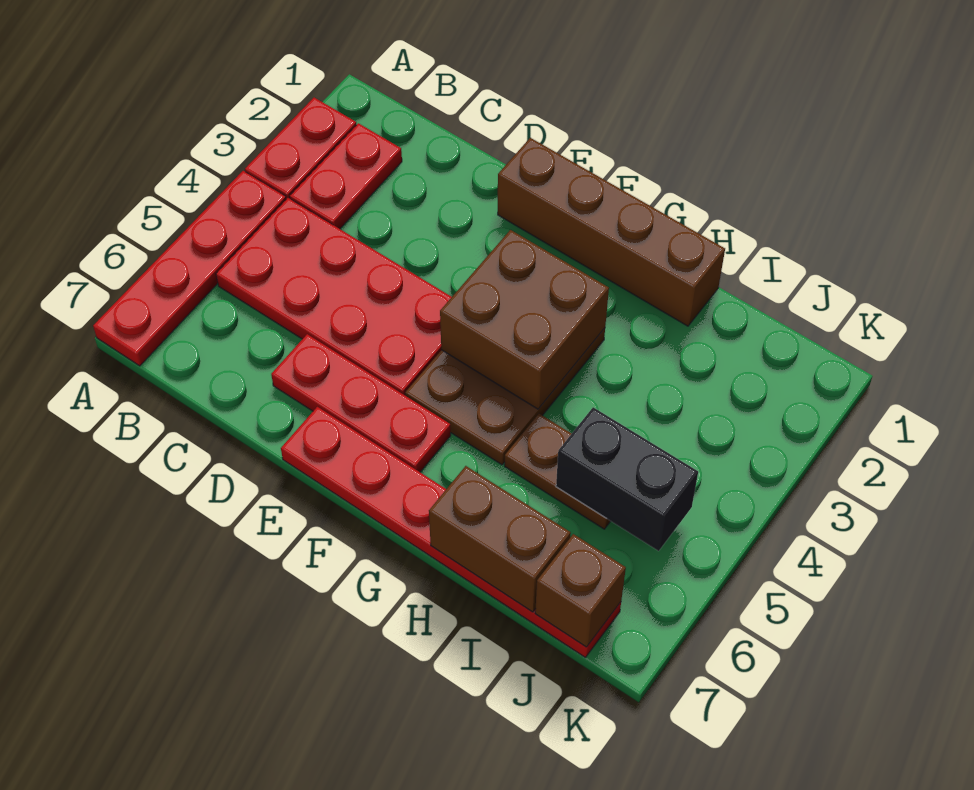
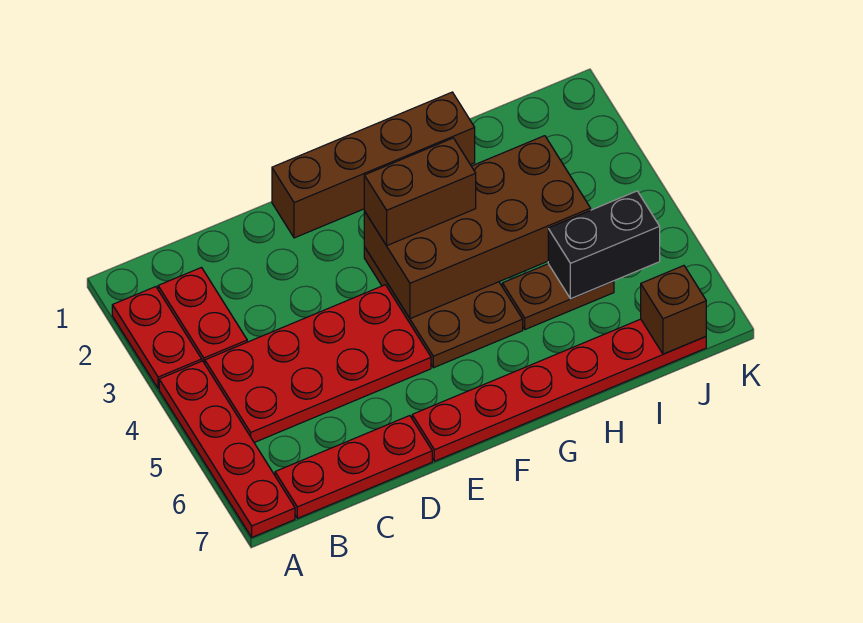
red 1x3 plate [271,334,451,472] -> red 1x3 plate moved to [275,416,432,518]
brown 2x2 brick [440,230,609,409] -> brown 2x4 brick [364,136,591,319]
brown 1x2 brick [429,466,571,612] -> brown 1x2 brick moved to [364,138,476,246]

